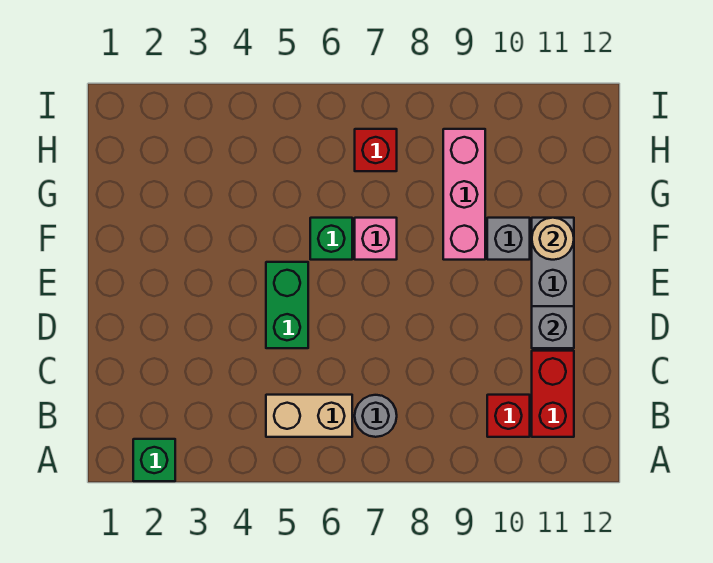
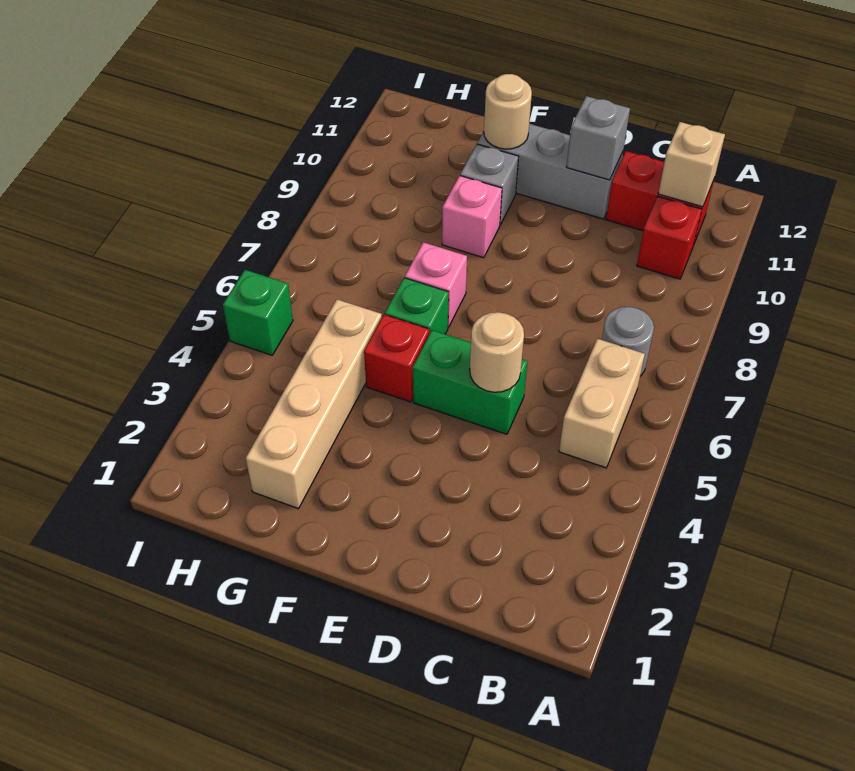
green 1x1 brick [133,439,175,481] -> green 1x1 brick moved to [223,270,293,355]
none -> tan 1x1 brick [658,122,725,207]
none -> tan 1x1 round brick [470,312,524,392]
pink 1x3 brick [443,129,485,260] -> pink 1x1 brick [442,176,502,258]
none -> tan 1x4 brick [246,299,382,509]
red 1x1 brick [355,129,397,171] -> red 1x1 brick moved to [364,315,429,402]

